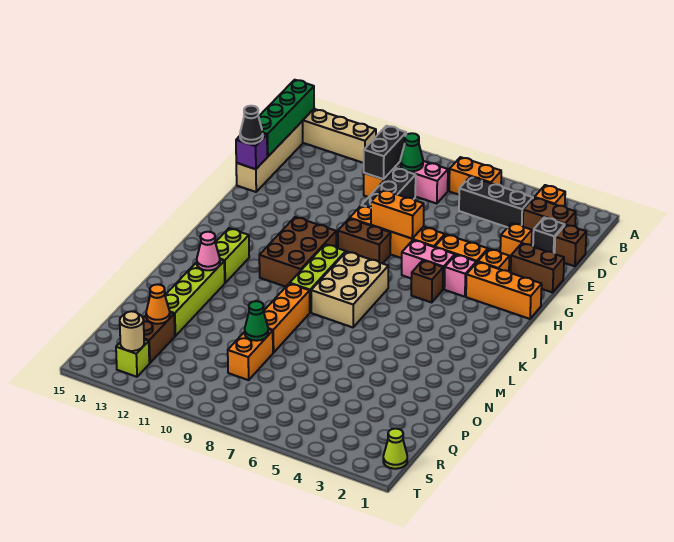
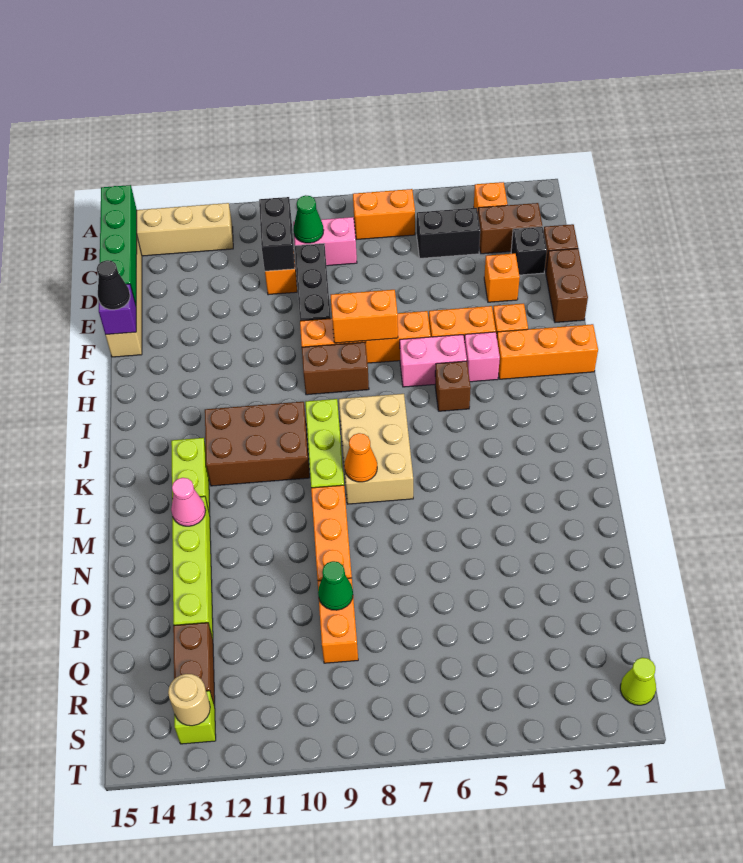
black 1x3 brick [459,177,533,227] -> black 1x2 brick [417,208,480,258]
brown 1x2 brick [511,243,564,292] -> brown 1x2 brick turned to [546,249,588,323]
brown 2x3 brick [259,217,336,287] -> brown 2x3 brick turned to [205,402,310,486]
orange 1x1 cone [146,284,170,324] -> orange 1x1 cone moved to [344,433,377,482]

